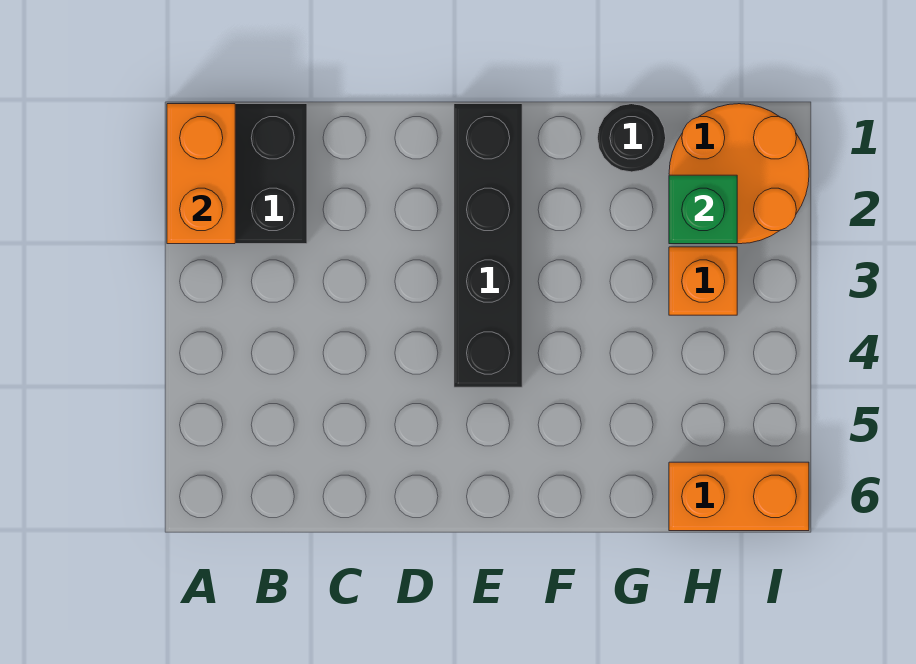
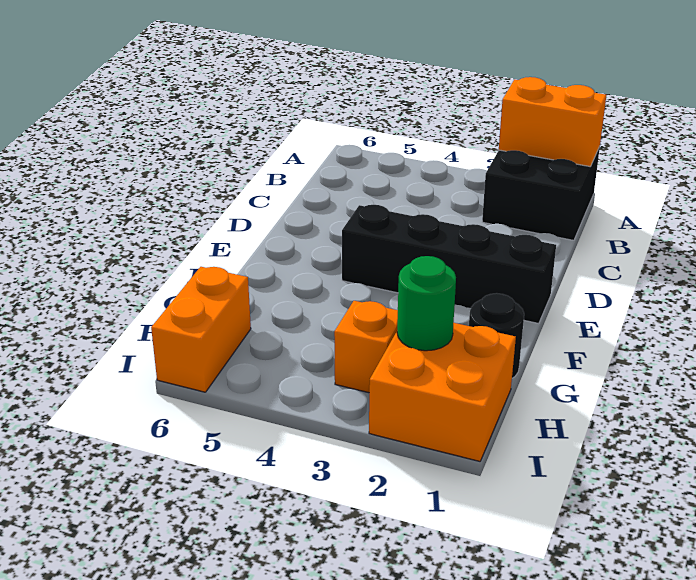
orange 2x2 round brick [669,104,809,244] -> orange 2x2 brick [369,323,516,461]
green 1x1 brick [669,175,737,244] -> green 1x1 round brick [397,256,456,351]

